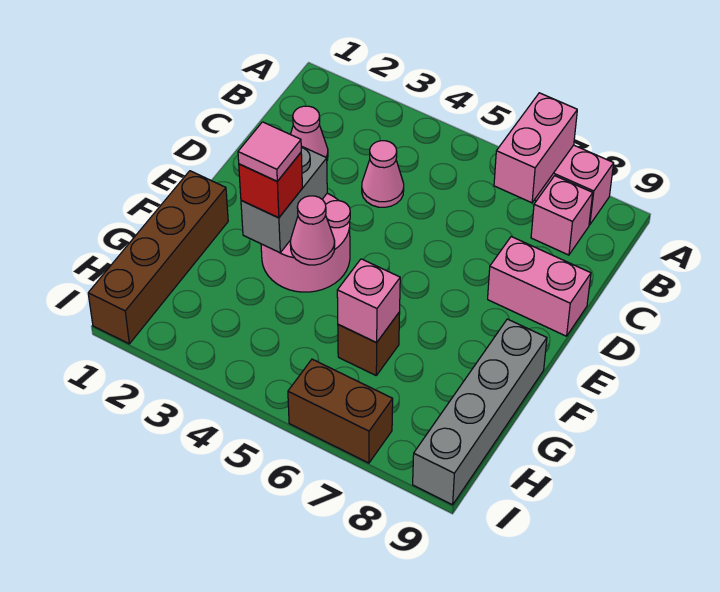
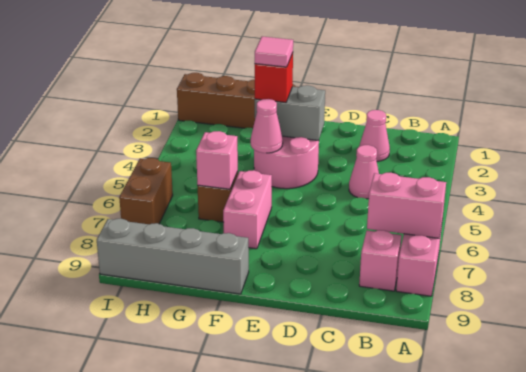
pink 1x2 brick [488,237,591,336] -> pink 1x2 brick moved to [223,170,272,249]

